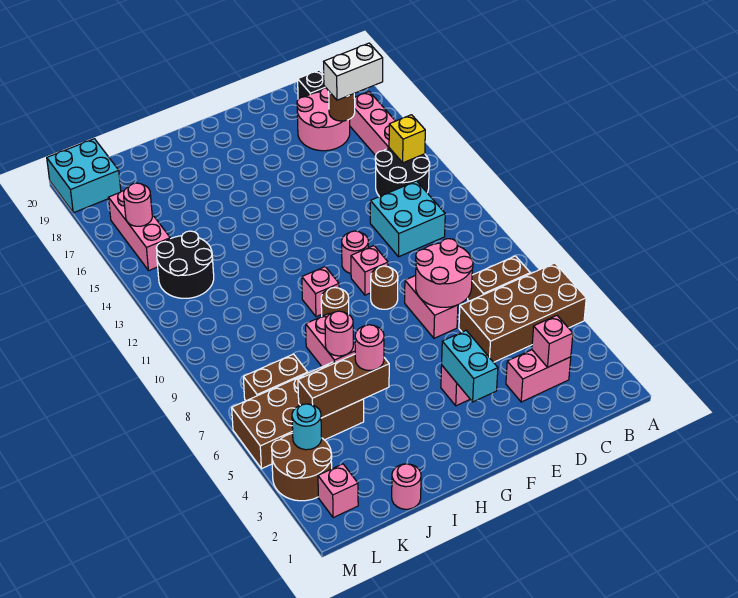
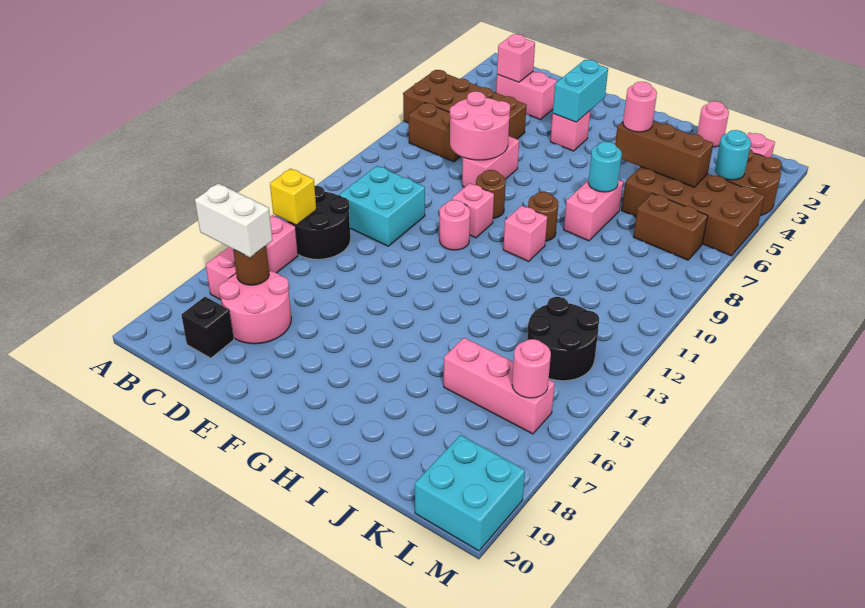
pink 1x1 round brick [325,311,353,356] -> cyan 1x1 round brick [588,142,622,192]
pink 1x3 brick [109,191,170,270] -> pink 1x3 brick turned to [444,338,555,434]

